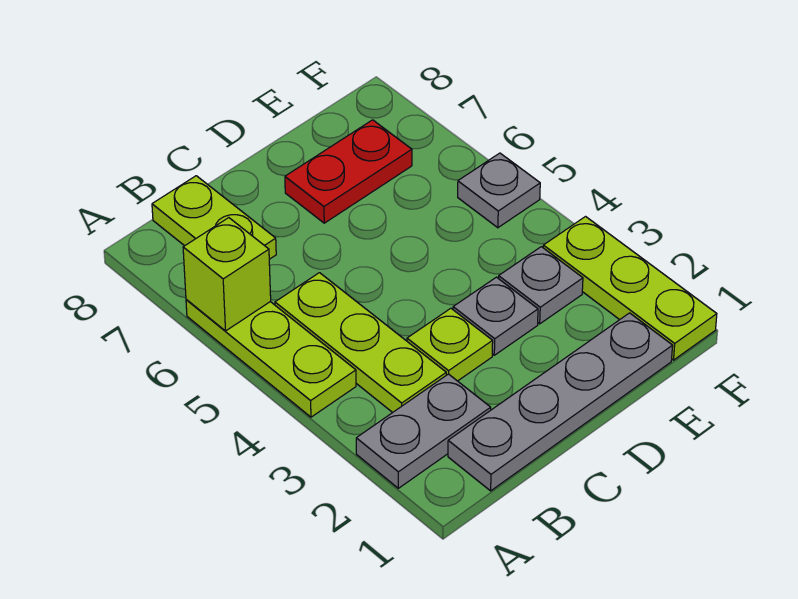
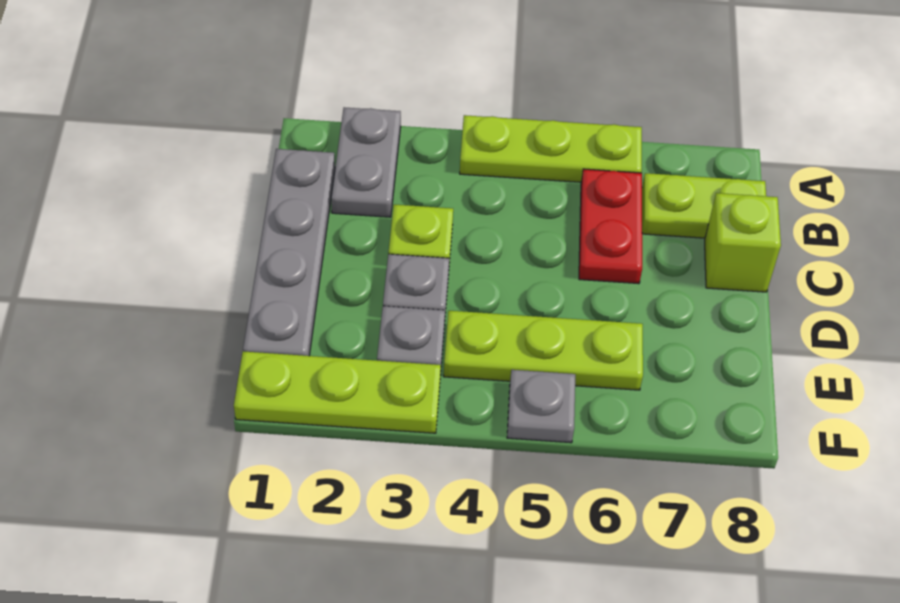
lime 1x1 brick [183,218,271,331] -> lime 1x1 brick moved to [705,193,781,292]
lime 1x3 plate [275,273,446,412] -> lime 1x3 plate moved to [444,311,643,390]
red 1x2 plate [285,120,412,223] -> red 1x2 plate moved to [579,169,642,284]

